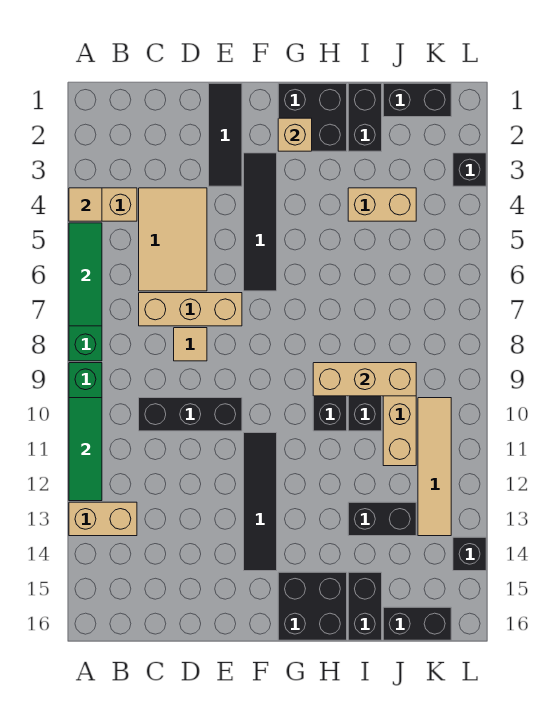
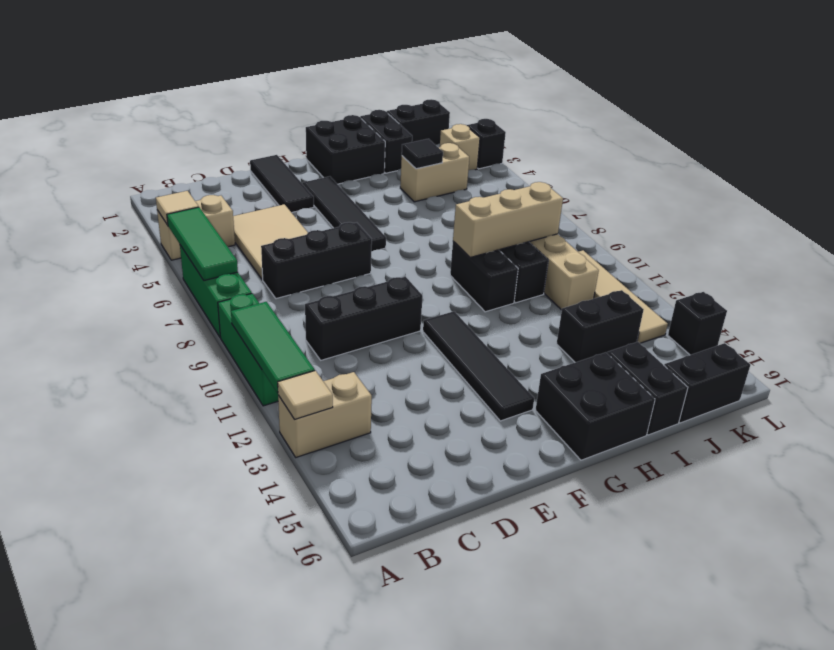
tan 1x3 brick [139,293,242,326] -> black 1x3 brick [261,222,372,299]
tan 1x1 tile [174,328,207,361] -> tan 1x1 tile moved to [278,371,333,419]
tan 1x1 brick [278,118,312,151] -> tan 1x1 brick moved to [440,124,480,170]
none -> black 1x1 tile [402,139,443,169]

